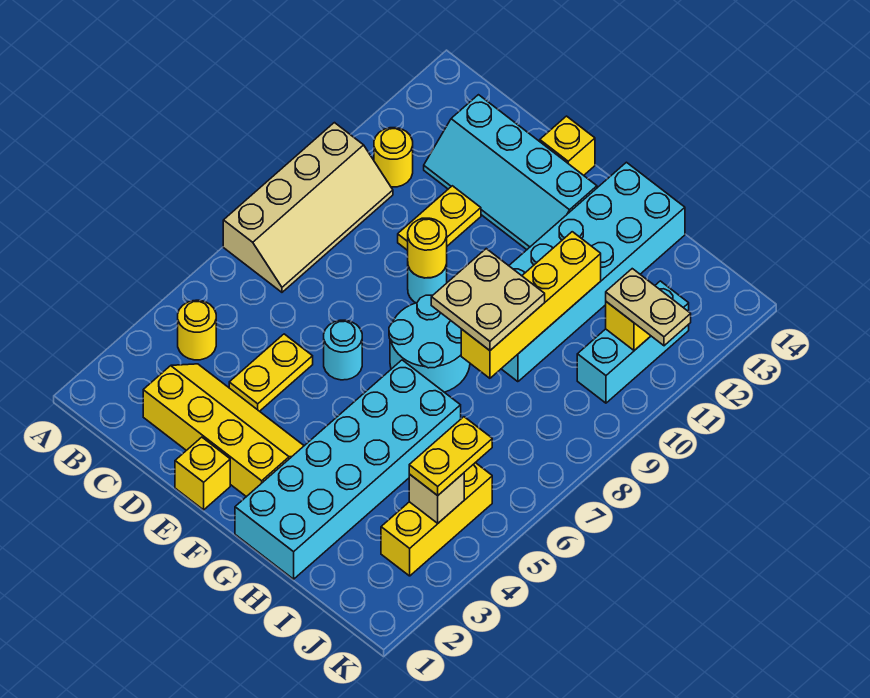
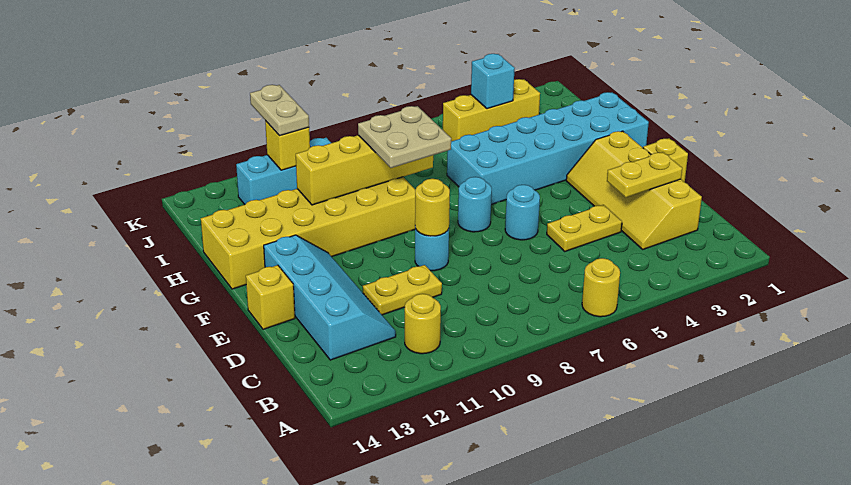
tan 2x4 slope [223,123,393,292] -> none
yellow 1x1 round brick [178,300,216,360] -> yellow 1x1 round brick moved to [582,258,620,317]
cyan 2x2 round brick [389,295,470,392] -> cyan 1x1 round brick [458,177,492,232]
cyan 2x6 brick [502,162,685,382] -> yellow 2x6 brick [201,177,415,289]
tan 1x1 brick [409,473,464,523] -> cyan 1x1 brick [471,54,515,109]
yellow 1x2 plate [409,417,492,496] -> yellow 1x2 plate moved to [607,152,682,197]

